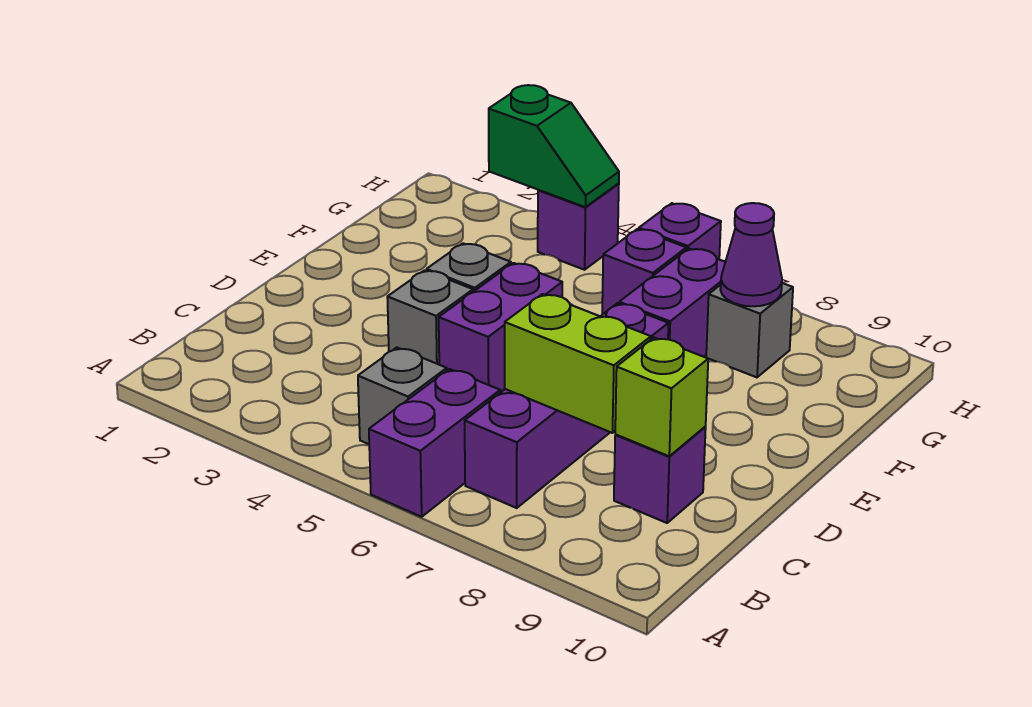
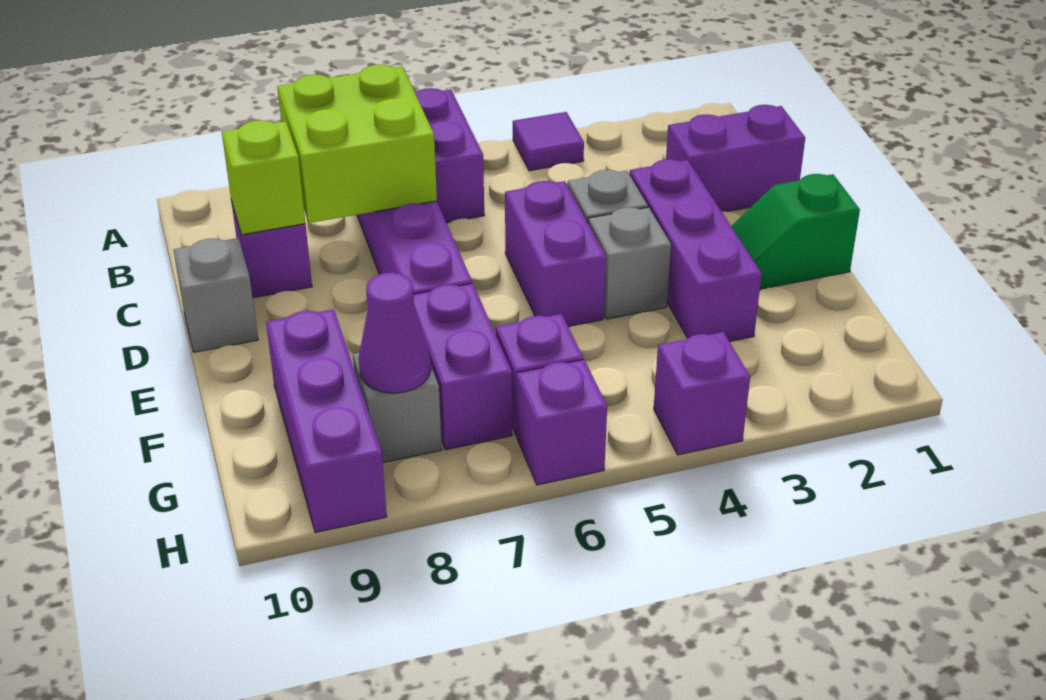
none -> purple 1x1 tile [513,112,584,171]
grey 1x1 brick [358,348,447,444] -> grey 1x1 brick moved to [174,238,258,352]
none -> purple 1x2 brick [666,105,805,212]
lime 1x2 brick [505,294,651,433] -> lime 2x2 brick [277,65,437,223]
none -> purple 1x3 brick [630,159,762,341]
none -> purple 1x3 brick [266,309,387,532]
green 1x2 slope [489,85,619,207] -> green 1x2 slope moved to [731,174,860,289]

